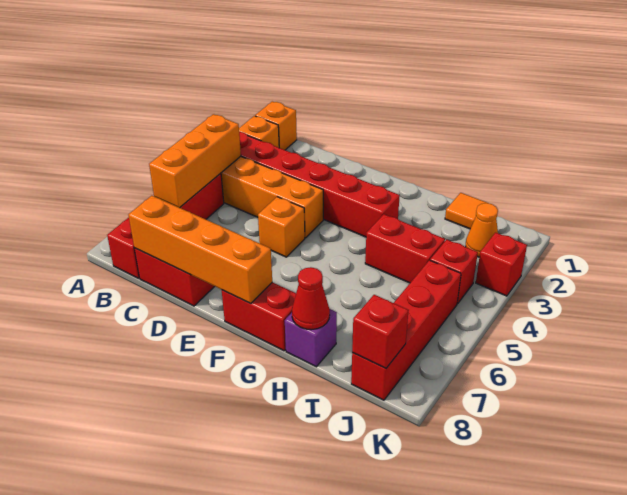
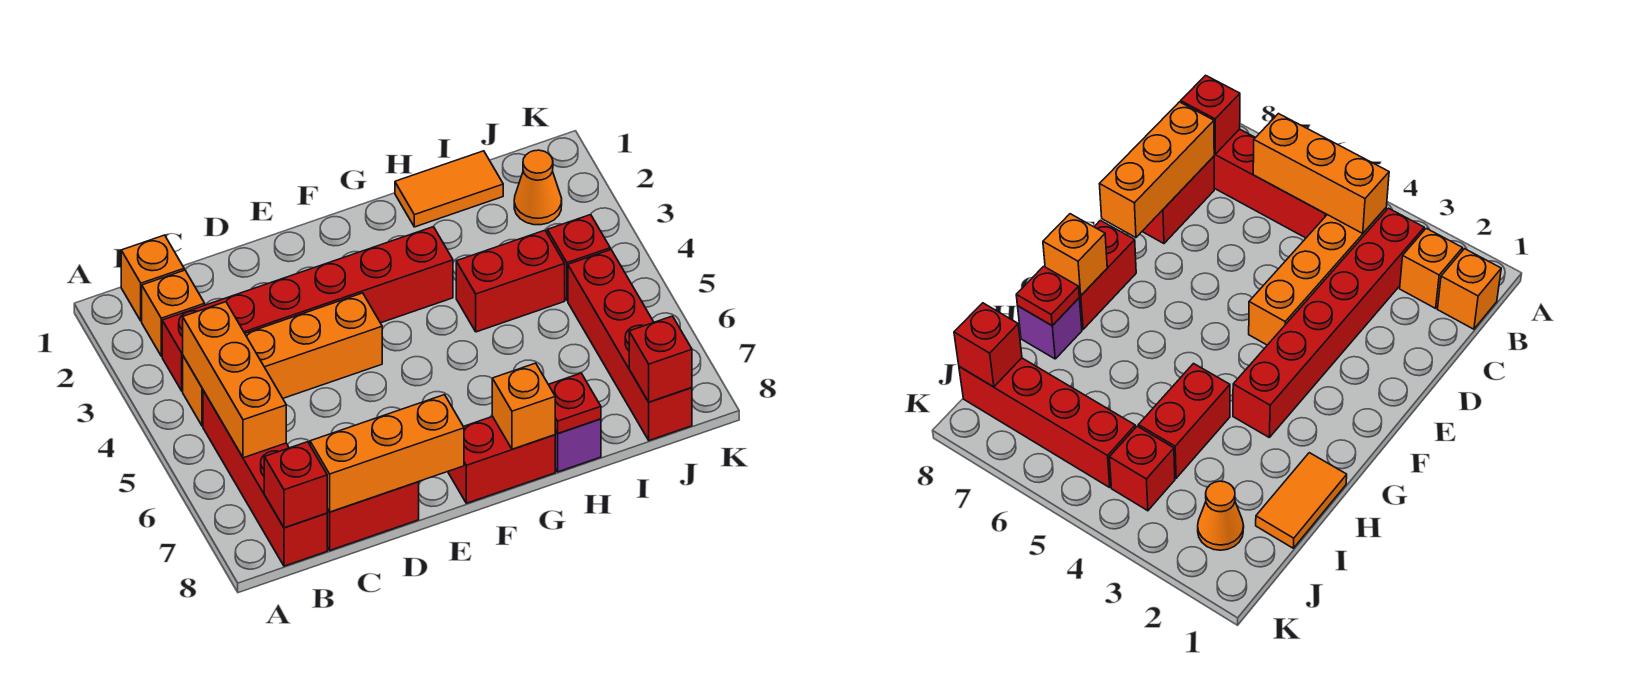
orange 1x4 brick [129,196,272,304] -> orange 1x3 brick [310,395,464,512]
orange 1x1 brick [258,197,305,257] -> orange 1x1 brick moved to [492,363,555,449]
red 1x1 cone [292,267,330,330] -> red 1x1 plate [548,373,601,433]
orange 1x1 tile [445,193,487,229] -> orange 1x2 tile [395,151,503,227]
red 1x1 brick [476,232,527,296] -> red 1x1 brick moved to [264,442,327,528]

